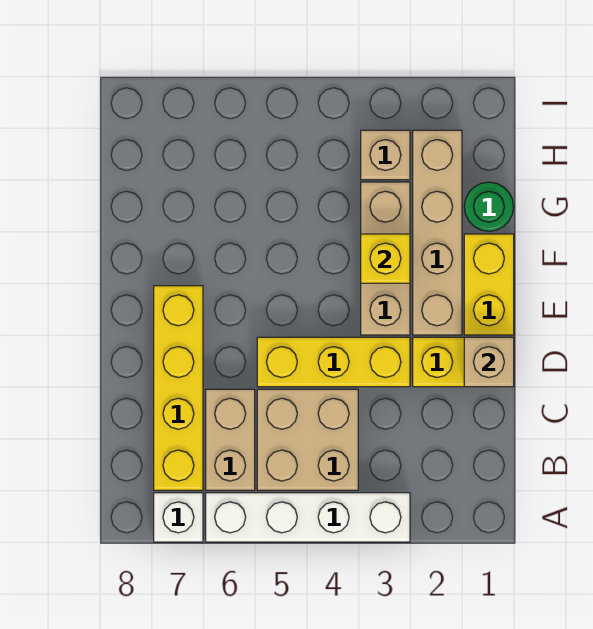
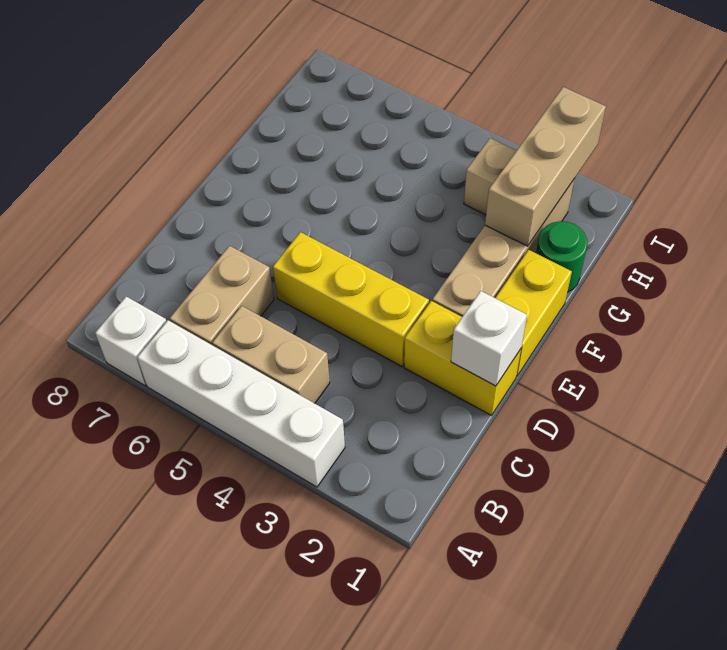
tan 2x2 brick [257,389,358,490] -> tan 1x2 brick [212,306,330,403]
yellow 1x4 brick [154,286,203,490] -> none
tan 1x1 brick [464,337,514,387] -> white 1x1 brick [451,291,527,386]
tan 1x3 brick [361,182,410,335] -> tan 1x3 brick moved to [485,87,606,246]
yellow 1x1 brick [361,234,410,283] -> none

